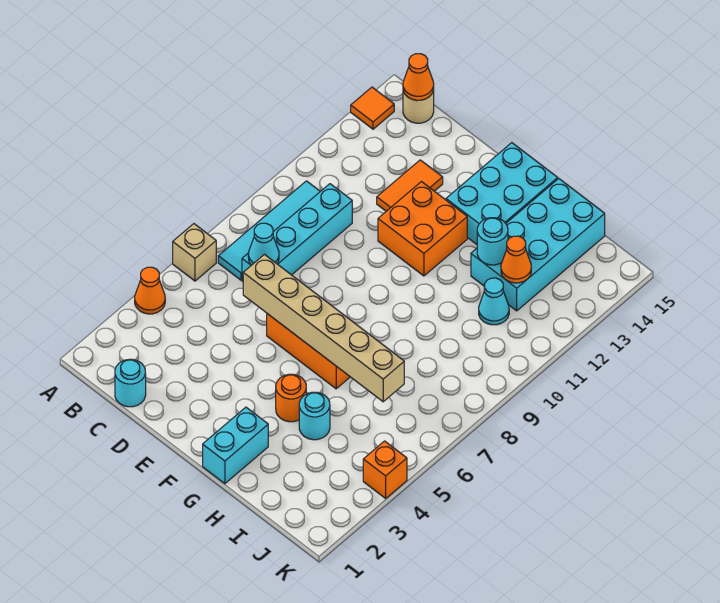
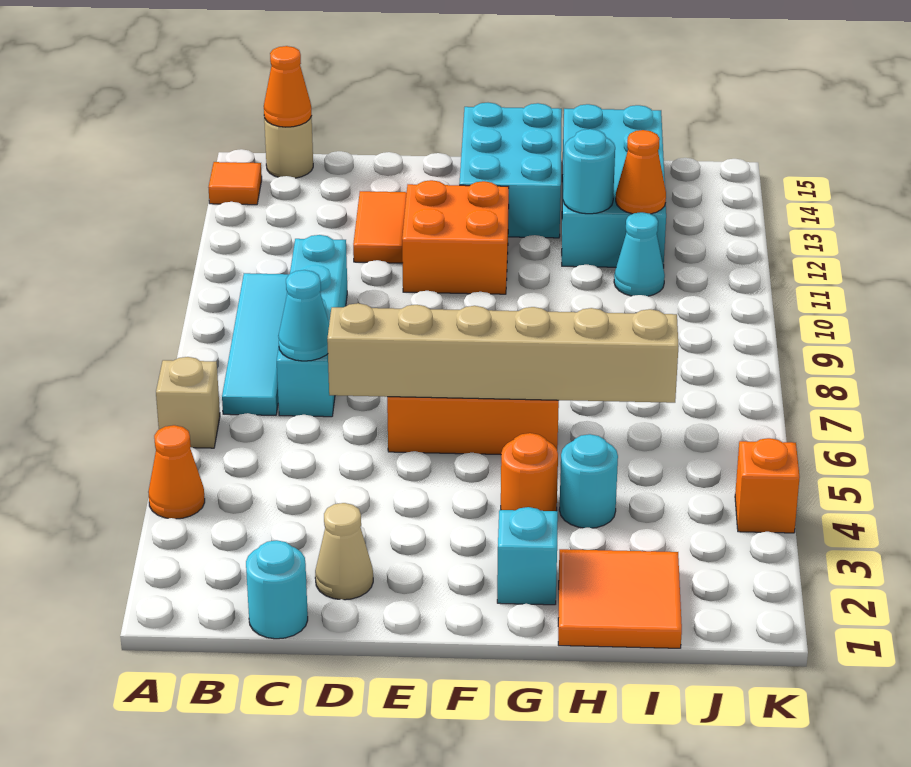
none -> tan 1x1 cone [315,503,373,600]
cyan 1x2 brick [203,407,268,484] -> cyan 1x1 brick [497,507,558,605]
none -> orange 2x2 tile [558,549,682,648]

